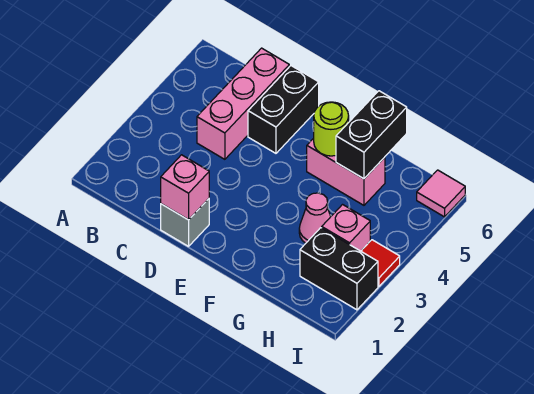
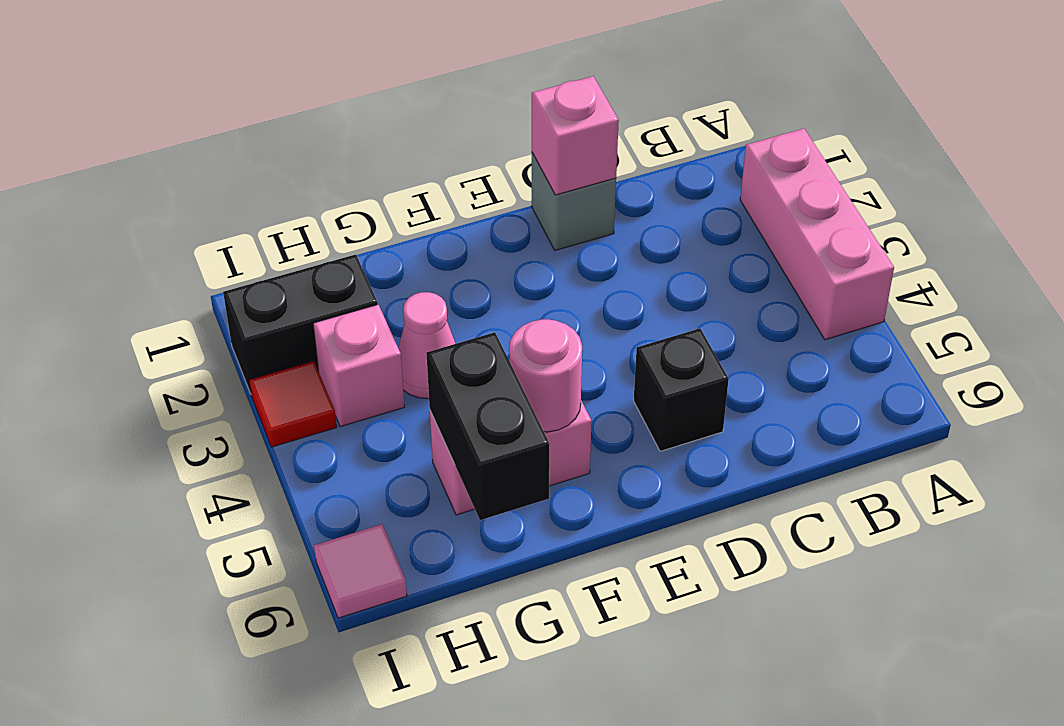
pink 1x3 brick [197,48,289,159] -> pink 1x3 brick moved to [740,129,894,340]
black 1x2 brick [248,66,319,153] -> black 1x1 brick [634,328,729,451]
lime 1x1 round brick [314,102,349,156] -> pink 1x1 round brick [509,319,582,432]

